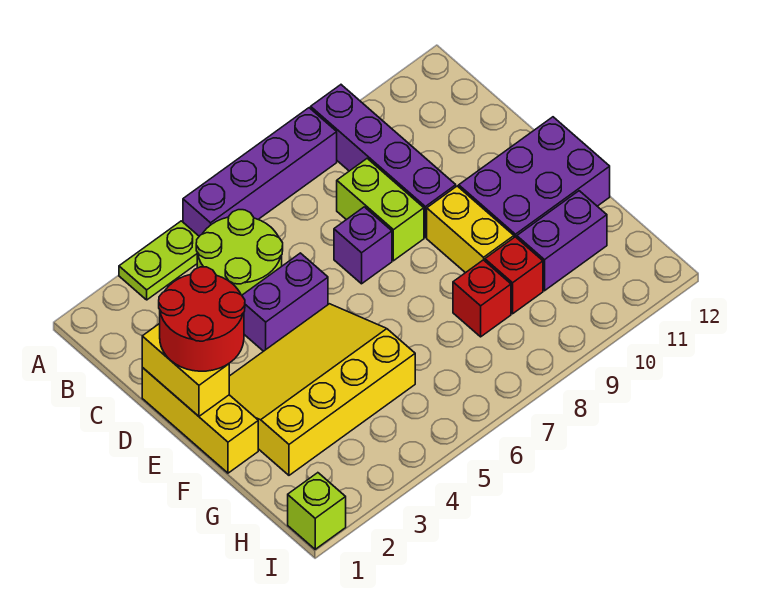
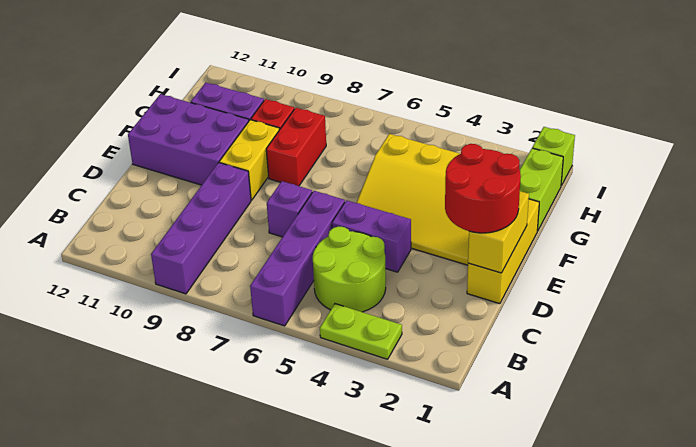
purple 1x4 brick [183,108,337,236] -> purple 1x4 brick turned to [250,191,345,326]
lime 1x2 brick [337,159,424,261] -> lime 1x2 brick moved to [520,148,563,231]
red 1x1 brick [453,260,511,337] -> red 1x2 brick [266,108,326,186]

